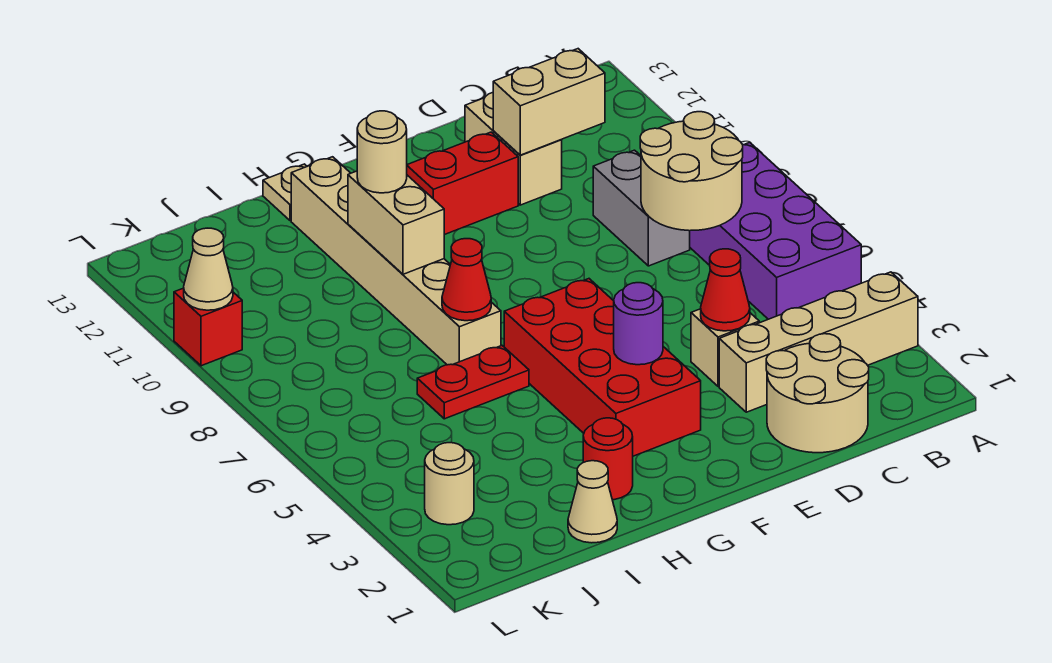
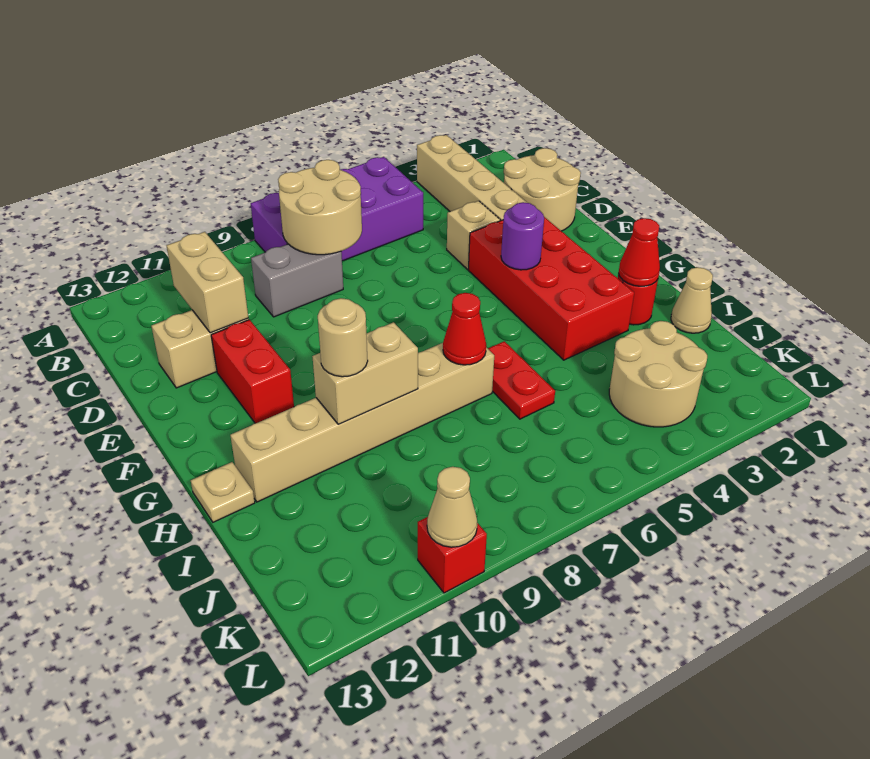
red 1x1 cone [701,249,750,331] -> red 1x1 cone moved to [618,218,660,286]
red 2x4 brick [504,279,701,456] -> red 2x4 brick turned to [468,217,634,360]
tan 1x1 round brick [425,443,474,525] -> tan 2x2 round brick [609,321,707,427]

